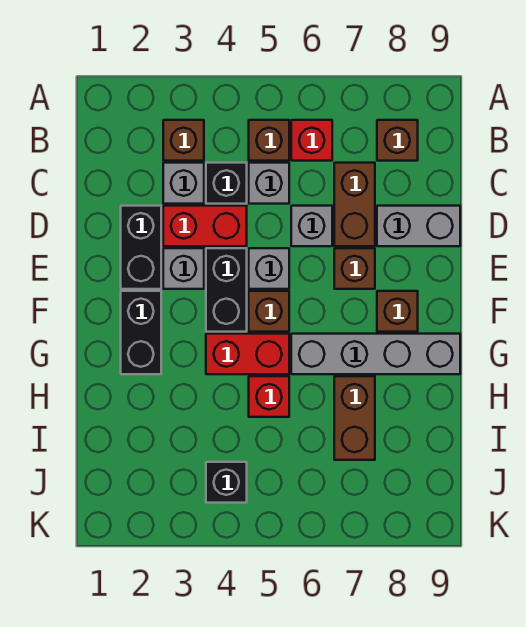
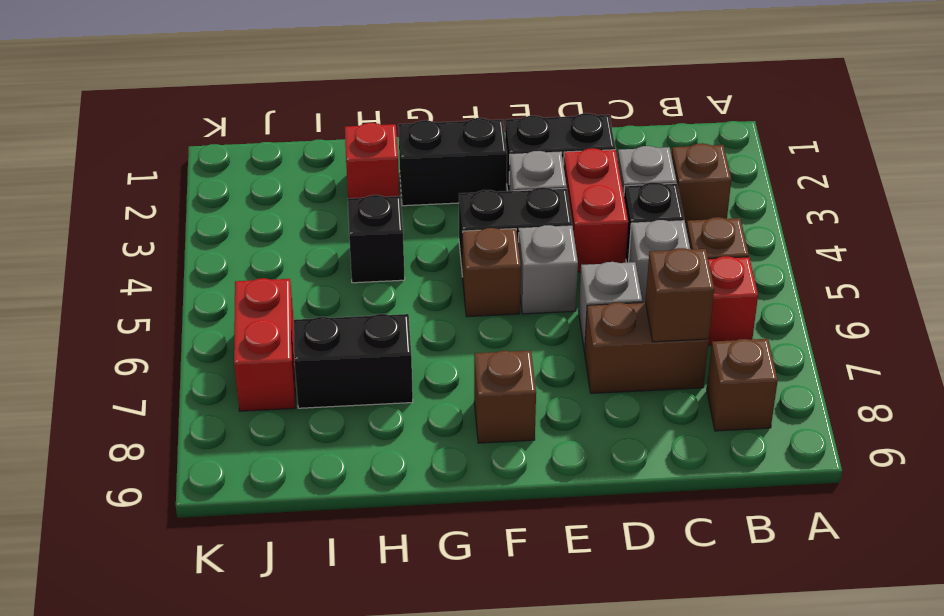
grey 1x2 brick [377,206,460,246] -> none
brown 1x1 brick [334,248,375,289] -> brown 1x1 brick moved to [645,248,714,342]
red 1x2 brick [206,334,289,374] -> red 1x2 brick moved to [234,278,295,411]
grey 1x4 brick [291,334,460,374] -> none
red 1x1 brick [249,376,289,417] -> red 1x1 brick moved to [345,123,399,198]
brown 1x2 brick [334,376,375,460] -> black 1x2 brick [294,314,413,408]
black 1x1 brick [206,462,247,503] -> black 1x1 brick moved to [348,195,405,283]

